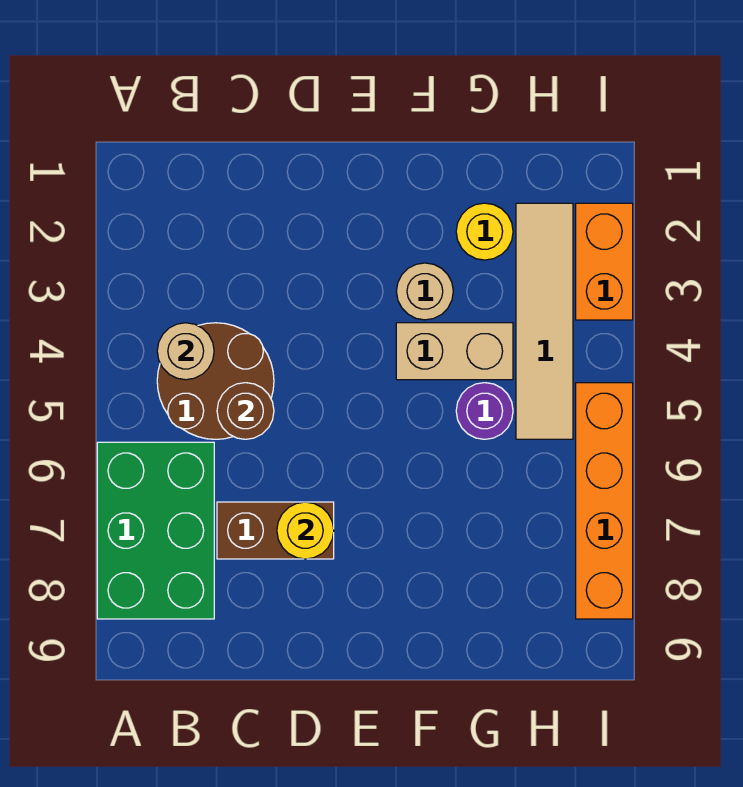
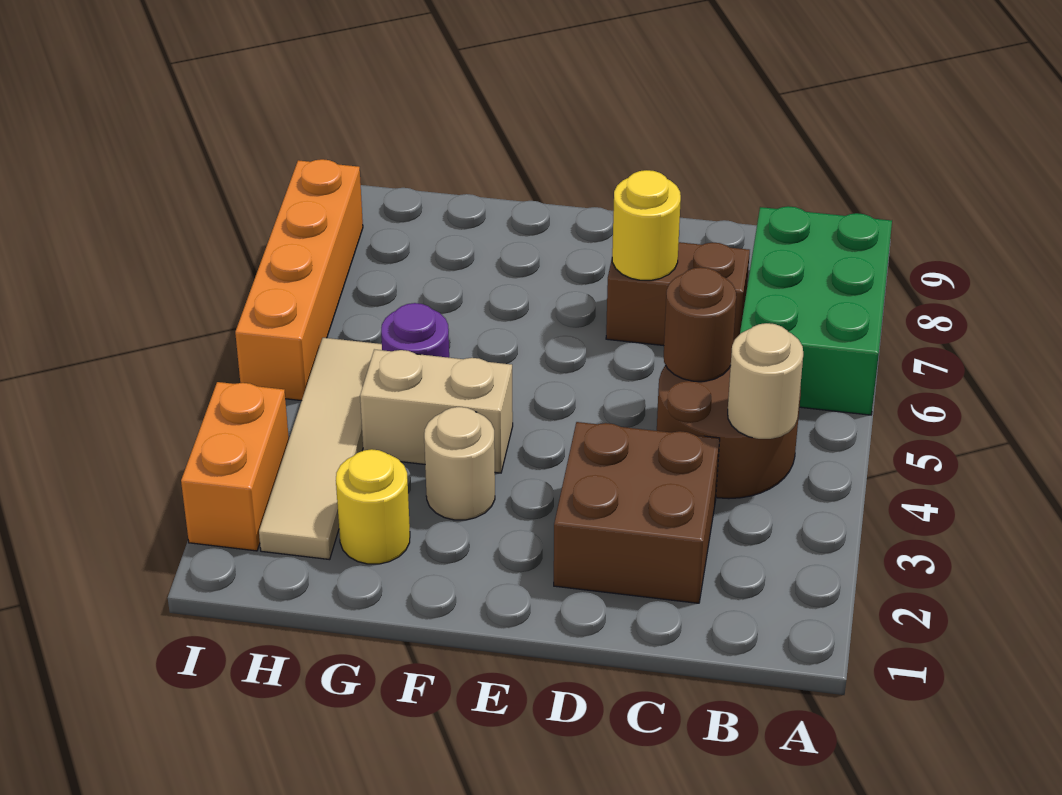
none -> brown 2x2 brick [554,422,720,603]

